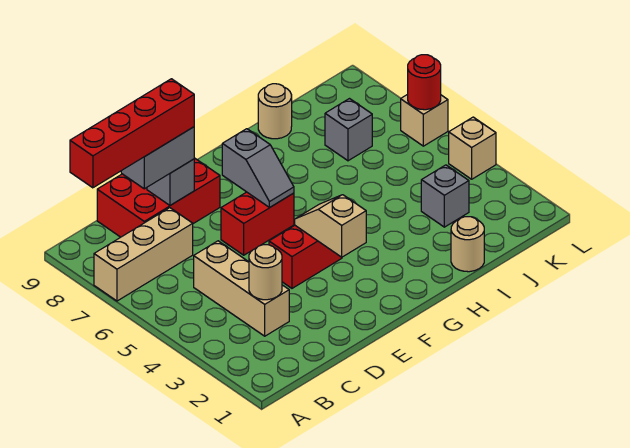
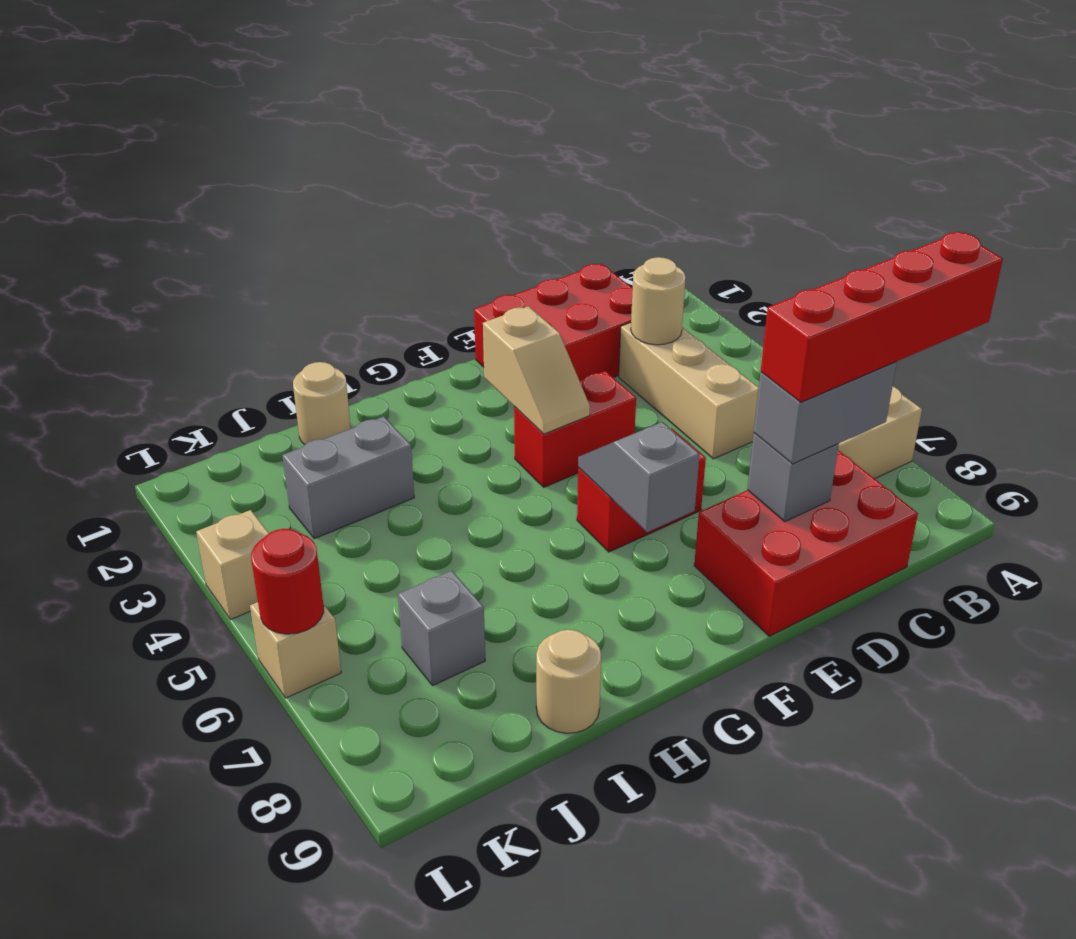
none -> red 2x3 brick [474,264,633,381]
grey 1x1 brick [421,165,469,227] -> grey 1x2 brick [282,416,414,539]

